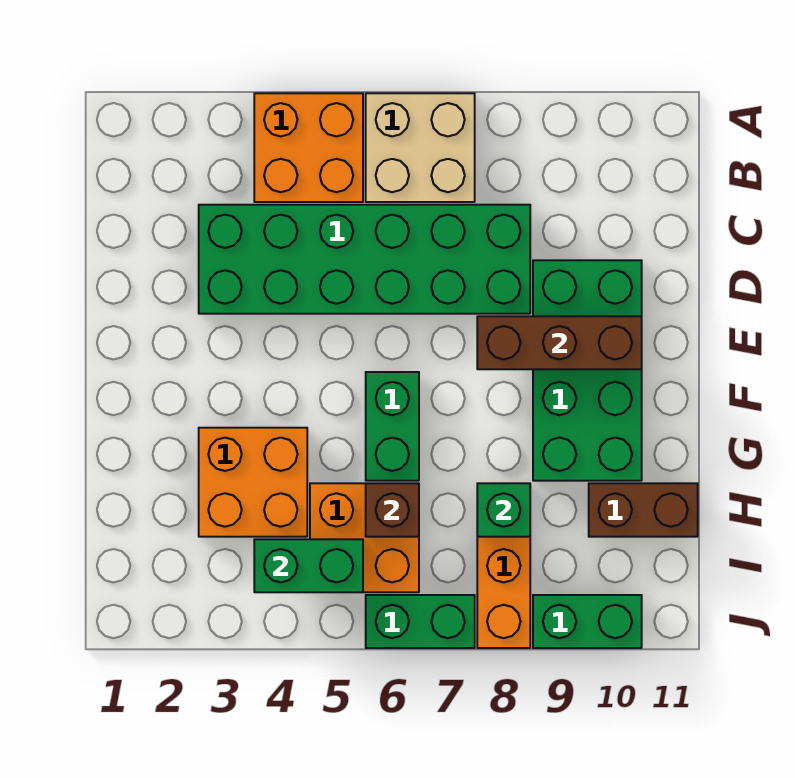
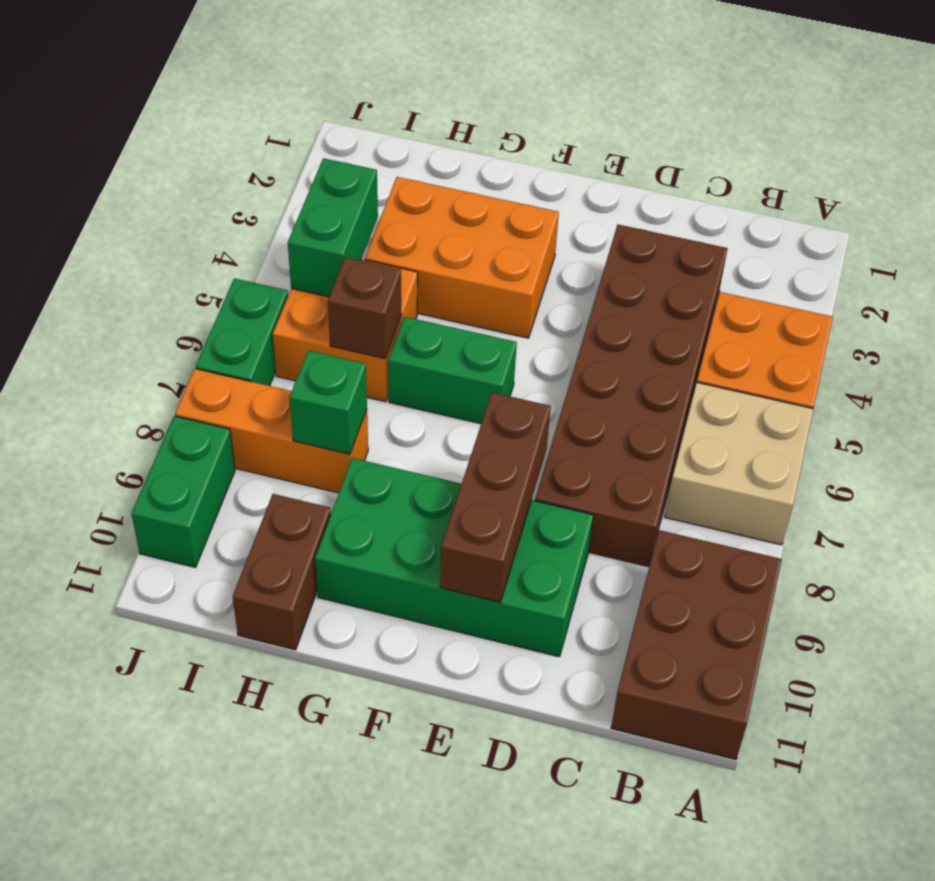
none -> brown 2x3 brick [611,530,782,760]
green 2x6 brick [199,205,530,314] -> brown 2x6 brick [535,225,728,567]
orange 2x2 brick [199,428,307,537] -> orange 2x3 brick [365,177,559,338]

